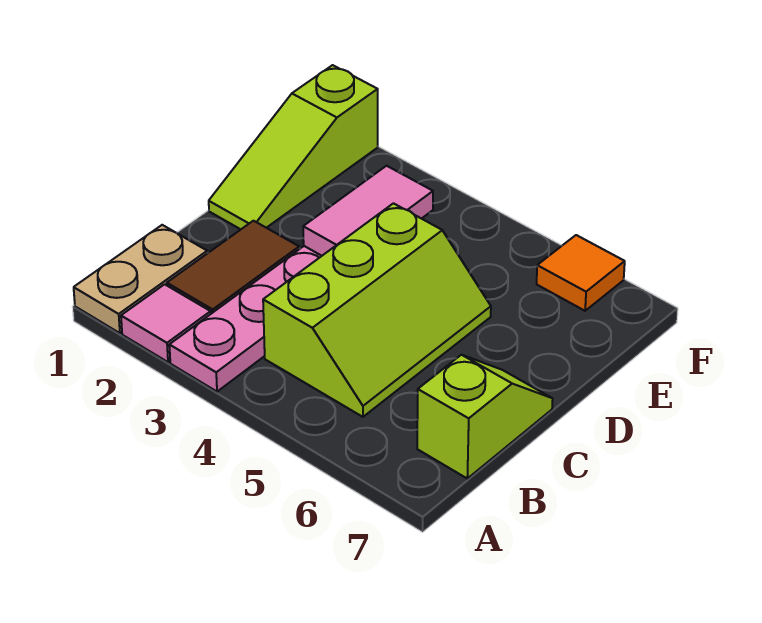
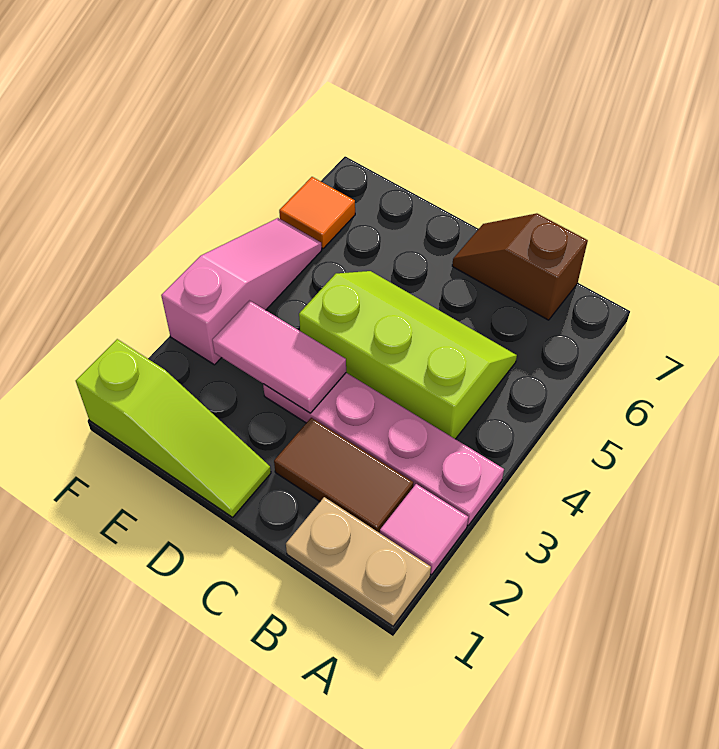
lime 1x2 slope [417,355,553,478] -> brown 1x2 slope [452,213,588,320]
none -> pink 1x3 slope [161,218,322,365]

